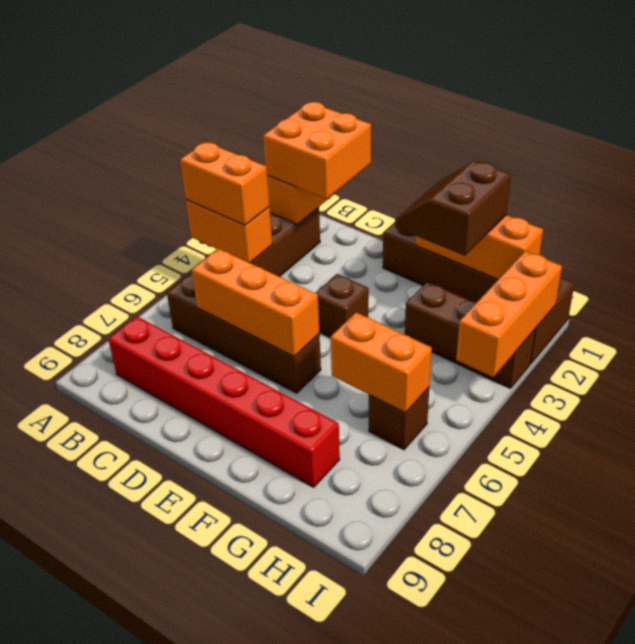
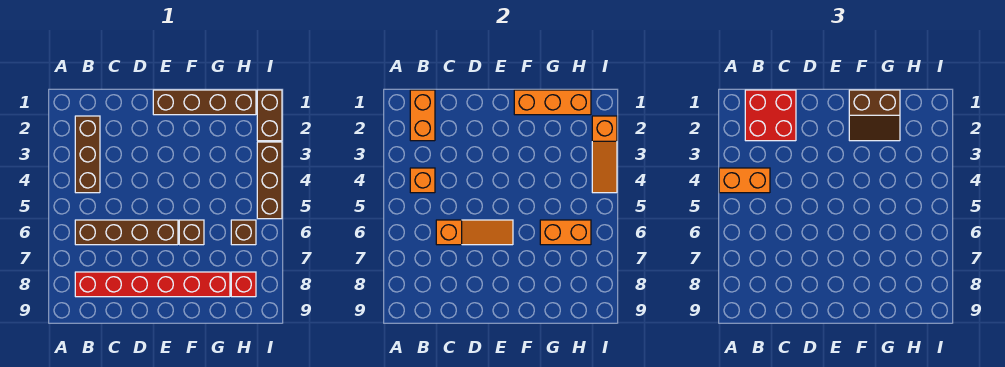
orange 1x2 brick [186,200,272,263] -> orange 1x1 brick [410,168,435,193]
orange 2x2 brick [263,102,371,199] -> red 2x2 brick [745,90,796,141]
orange 1x3 brick [192,249,319,357] -> orange 1x3 slope [436,220,513,245]
brown 1x1 brick [316,274,369,337] -> brown 1x1 brick moved to [179,220,204,245]
brown 2x2 slope [395,161,511,256] -> brown 2x2 slope turned to [849,90,900,141]
brown 1x3 brick [405,282,535,388] -> brown 1x3 brick turned to [257,142,282,219]
none -> red 1x1 brick [231,272,256,297]
orange 1x3 brick [456,251,562,377] -> orange 1x3 slope [592,116,617,193]

